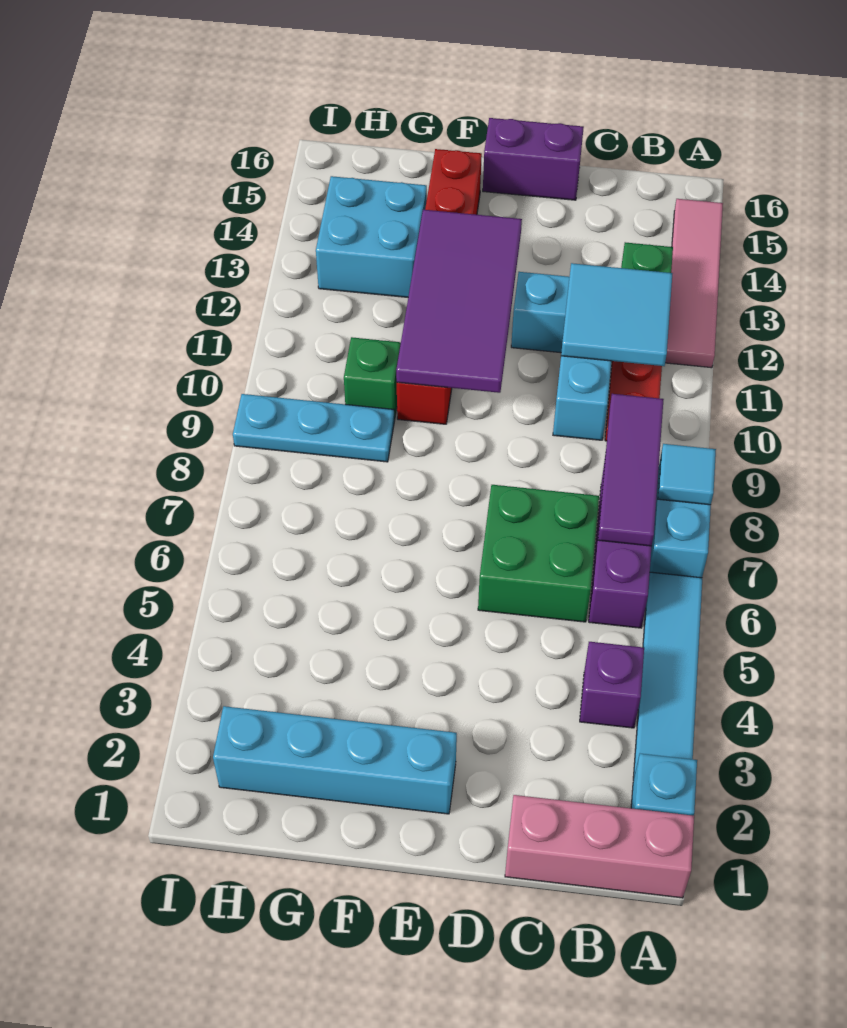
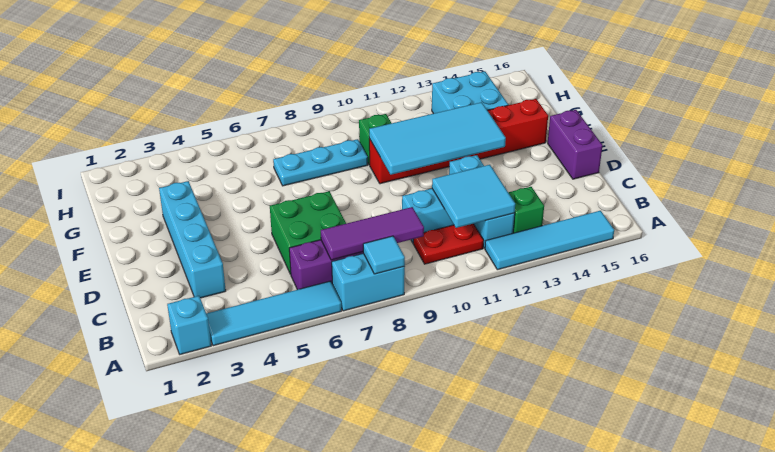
pink 1x3 brick [505,795,694,898] -> none
pink 1x4 tile [665,199,723,368] -> cyan 1x4 tile [485,211,614,270]
purple 1x1 brick [580,642,644,728] -> none
cyan 1x4 brick [213,706,457,814] -> cyan 1x4 brick moved to [159,181,226,298]
purple 2x4 tile [396,210,522,393] -> cyan 2x4 tile [369,102,506,175]
cyan 1x3 plate [233,394,395,462] -> cyan 1x3 plate turned to [273,139,368,186]

